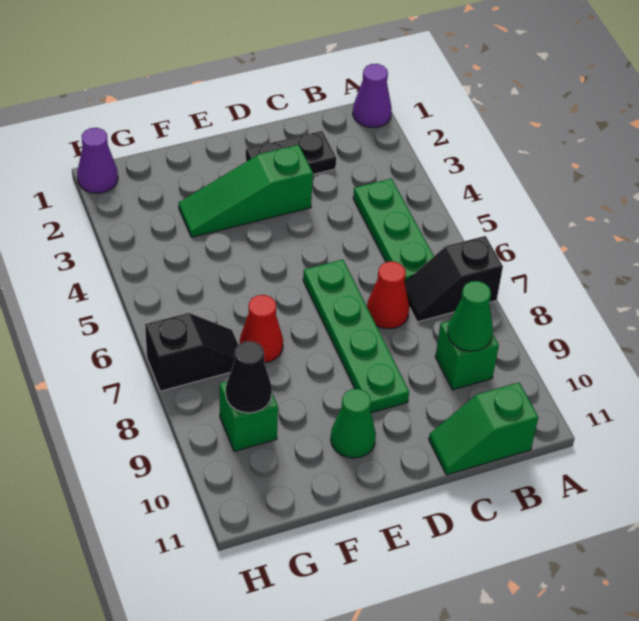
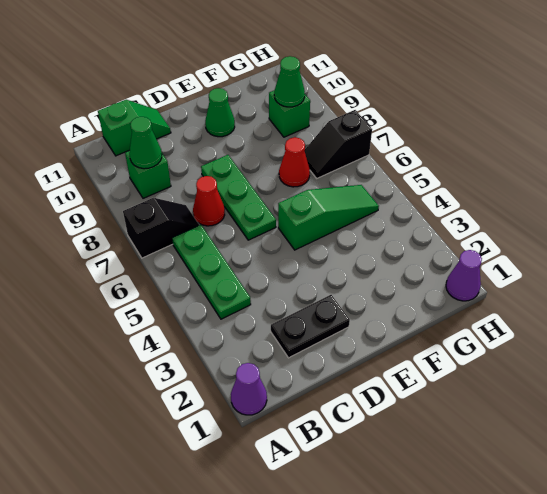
green 1x3 slope [179,145,313,237] -> green 1x3 slope moved to [278,185,379,250]
green 1x4 plate [303,260,409,413] -> green 1x3 plate [201,155,276,240]
black 1x1 cone [226,341,272,413] -> green 1x1 cone [274,56,305,107]

